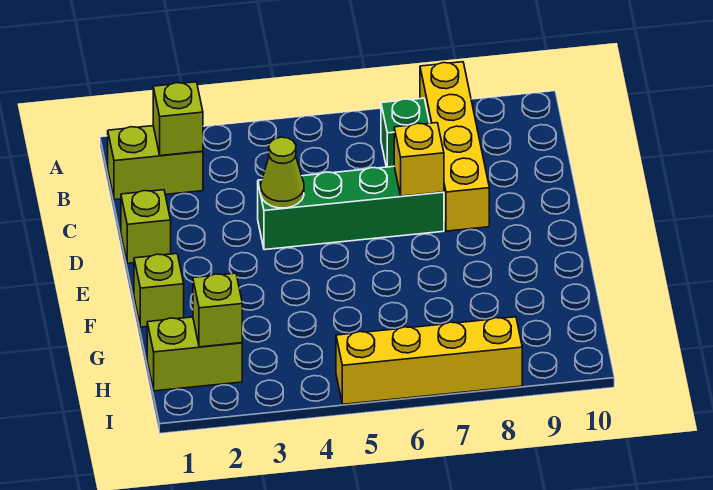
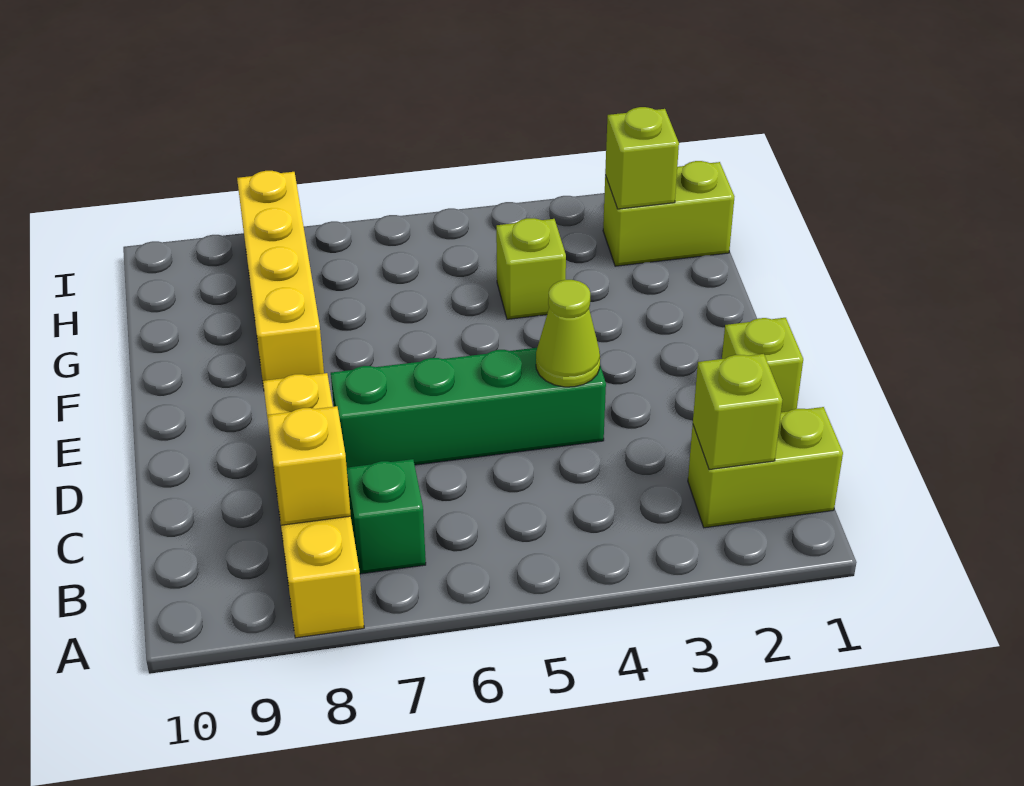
yellow 1x1 brick [394,123,444,196] -> yellow 1x1 brick moved to [268,406,351,525]
lime 1x1 brick [134,254,184,327] -> lime 1x1 brick moved to [496,218,566,319]
yellow 1x4 brick [336,317,522,404] -> yellow 1x4 brick turned to [237,171,324,388]

